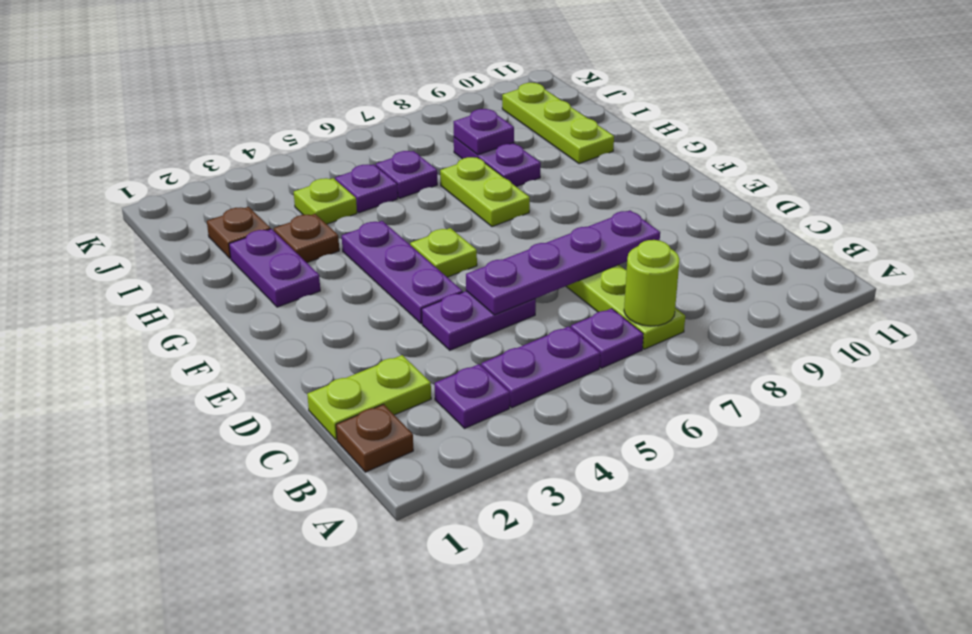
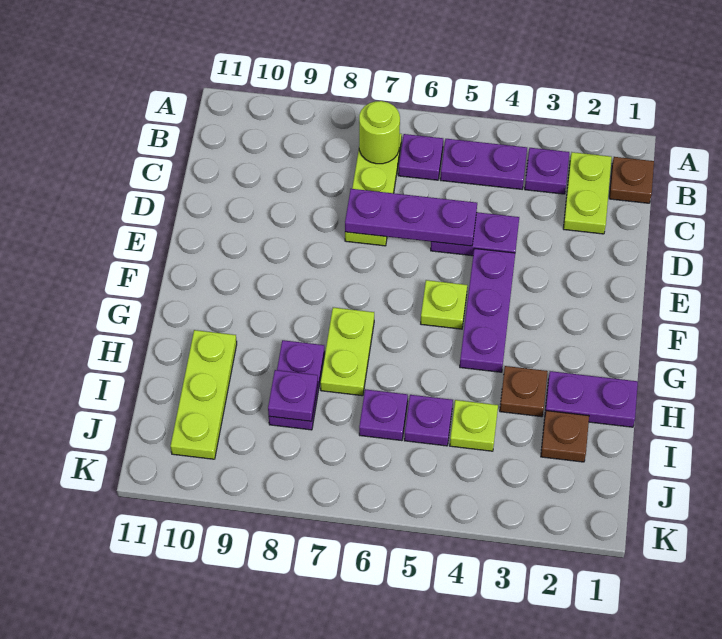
lime 1x2 plate [307,355,431,440] -> lime 1x2 plate turned to [563,152,612,234]
purple 1x4 plate [466,210,660,315] -> purple 1x3 plate [345,189,477,246]
purple 1x2 plate [229,229,320,307] -> purple 1x2 plate turned to [545,371,638,427]

